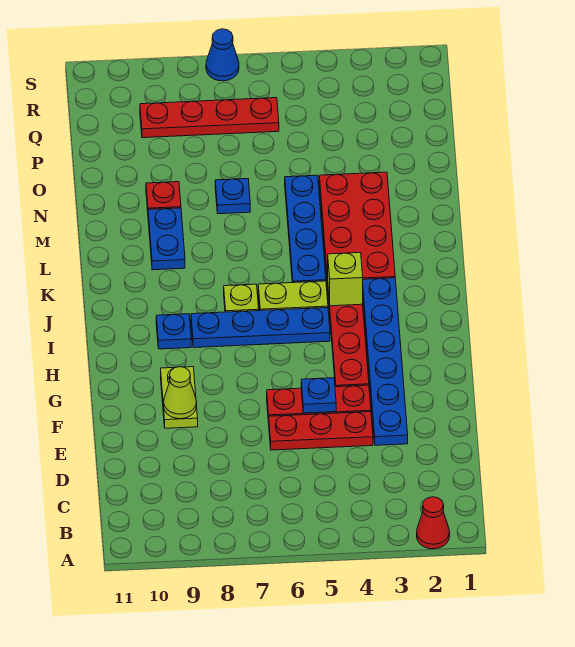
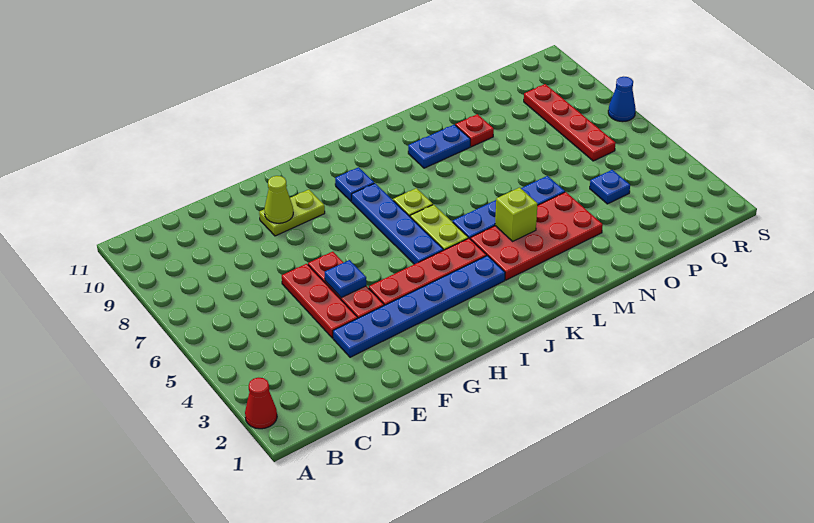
lime 1x1 brick [328,253,363,306] -> lime 1x1 brick moved to [495,187,537,241]
blue 1x1 plate [215,179,250,214] -> blue 1x1 plate moved to [590,170,630,204]

